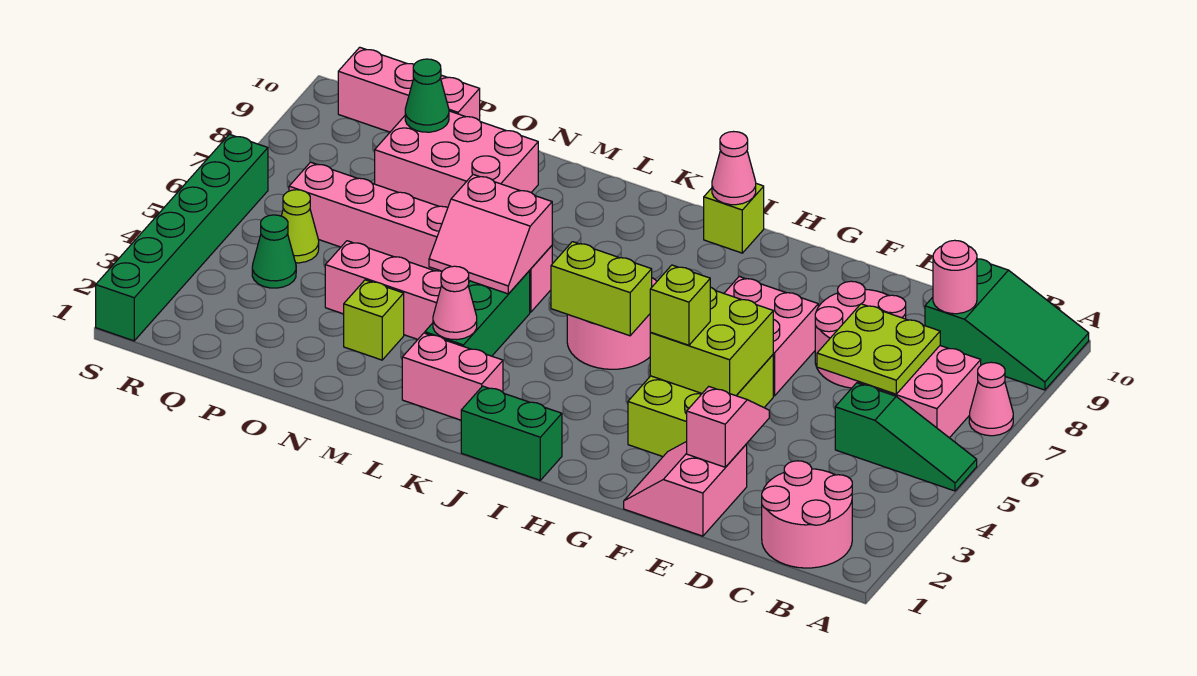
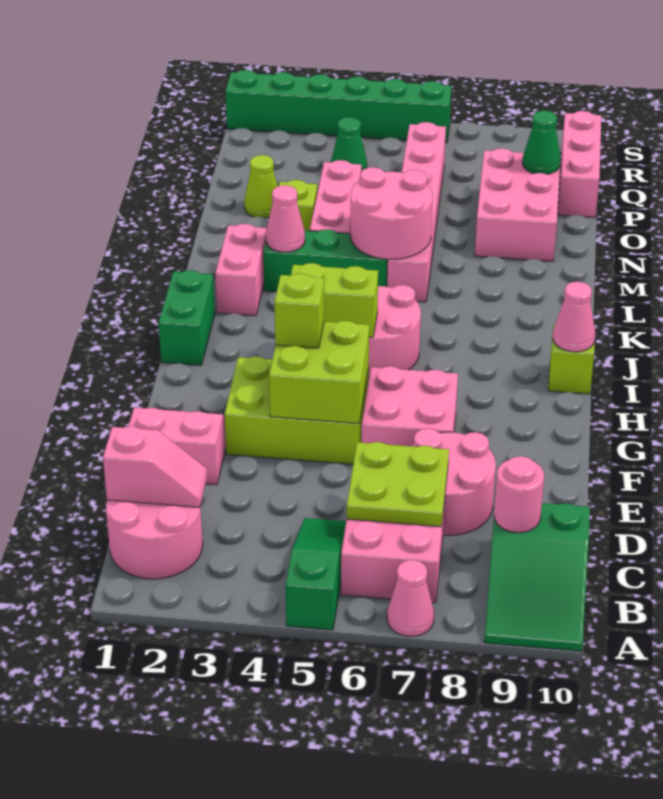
green 1x3 slope [835,383,977,491] -> green 1x3 slope turned to [286,518,346,630]
pink 1x2 slope [687,387,769,467] -> pink 1x2 slope moved to [103,426,207,507]
lime 1x2 brick [551,242,652,336] -> lime 1x2 brick turned to [291,263,378,337]
pink 2x2 slope [429,175,552,294] -> pink 2x2 round brick [350,167,433,259]
lime 1x1 cone [281,190,319,263] -> lime 1x1 cone moved to [244,155,278,218]

